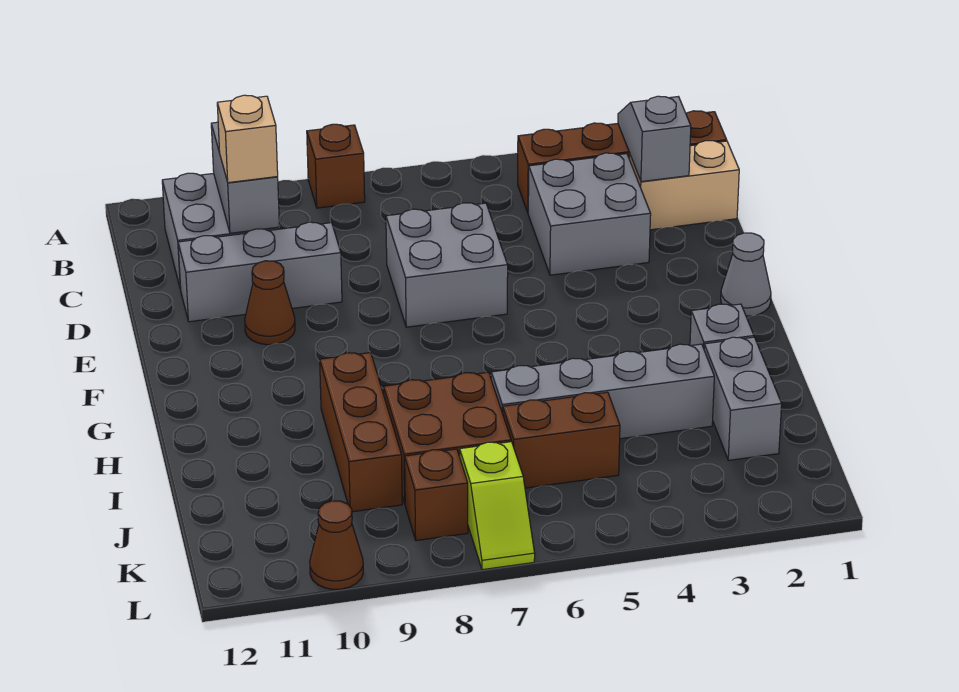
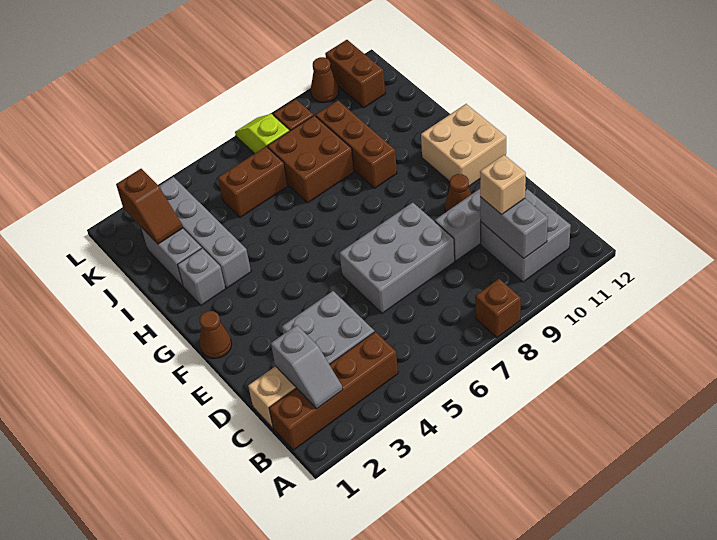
grey 2x2 brick [386,203,508,327] -> grey 2x3 brick [340,202,455,313]
grey 1x1 cone [721,233,771,316] -> brown 1x1 cone [200,311,232,358]
none -> tan 2x2 brick [421,104,506,186]
grey 1x4 brick [491,344,714,439] -> grey 1x4 brick turned to [159,177,251,288]
none -> brown 1x2 slope [116,169,183,244]
none -> brown 1x2 brick [325,40,385,108]

